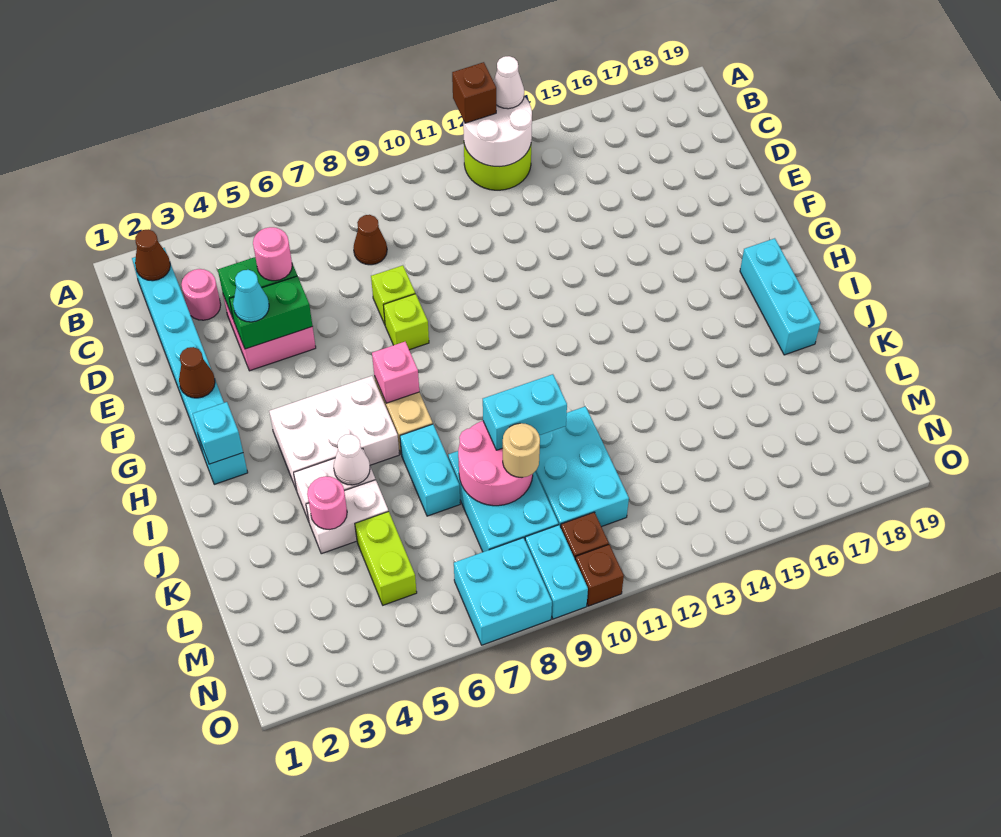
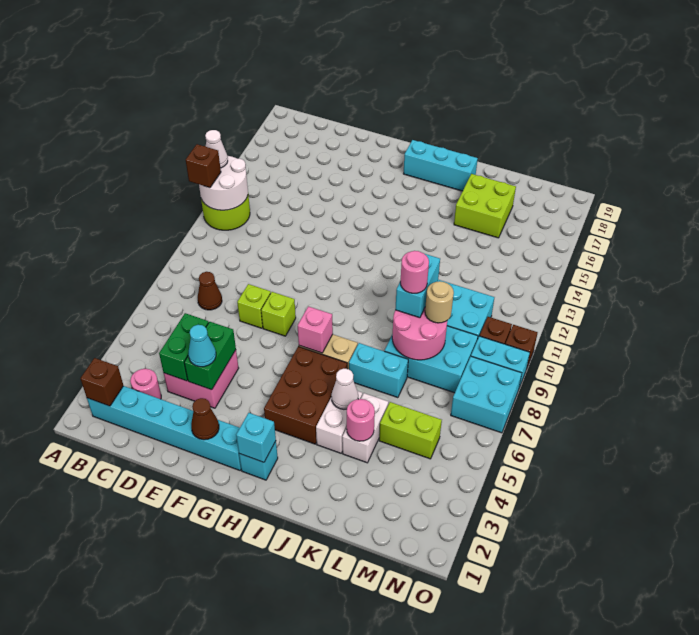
brown 1x1 cone [135,229,170,281] -> brown 1x1 brick [80,358,123,406]
pink 1x1 round brick [253,227,292,281] -> pink 1x1 round brick moved to [400,251,429,293]
white 2x3 brick [269,376,399,491] -> brown 2x3 brick [264,346,347,444]
none -> lime 2x2 brick [454,174,516,238]

